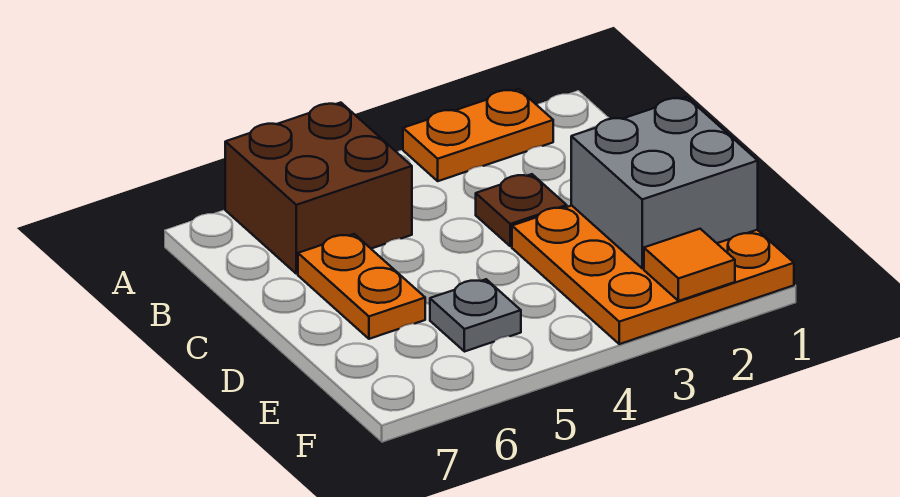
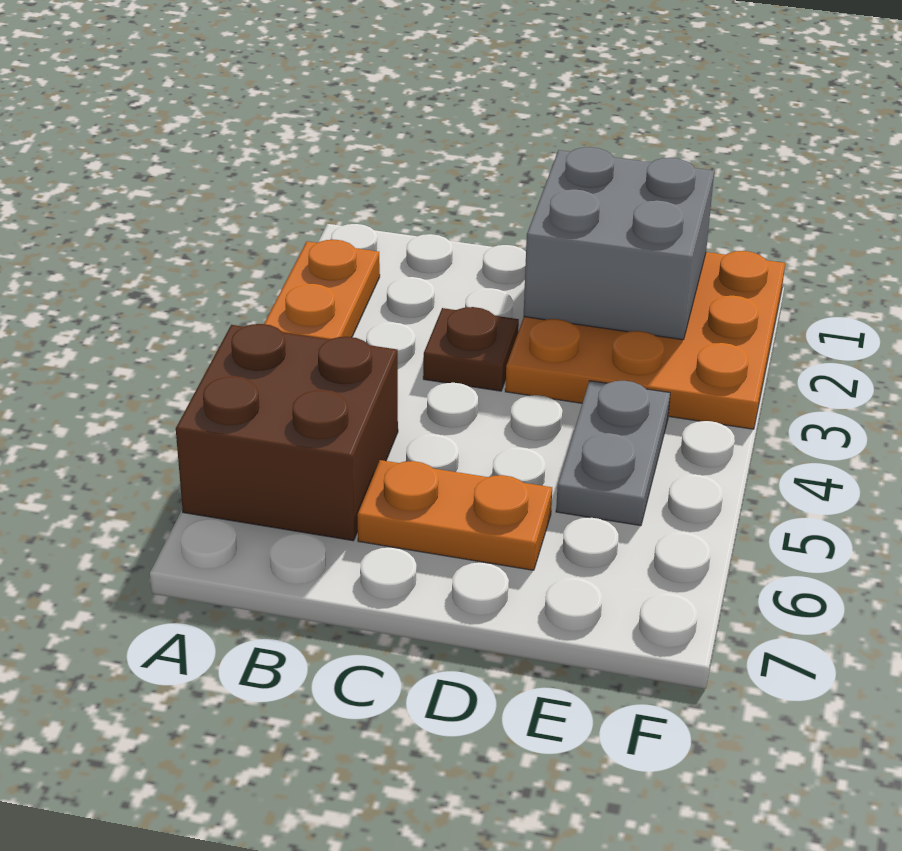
grey 1x1 plate [430,279,521,352] -> grey 1x2 plate [556,381,670,526]
orange 1x1 tile [644,229,735,301] -> none

